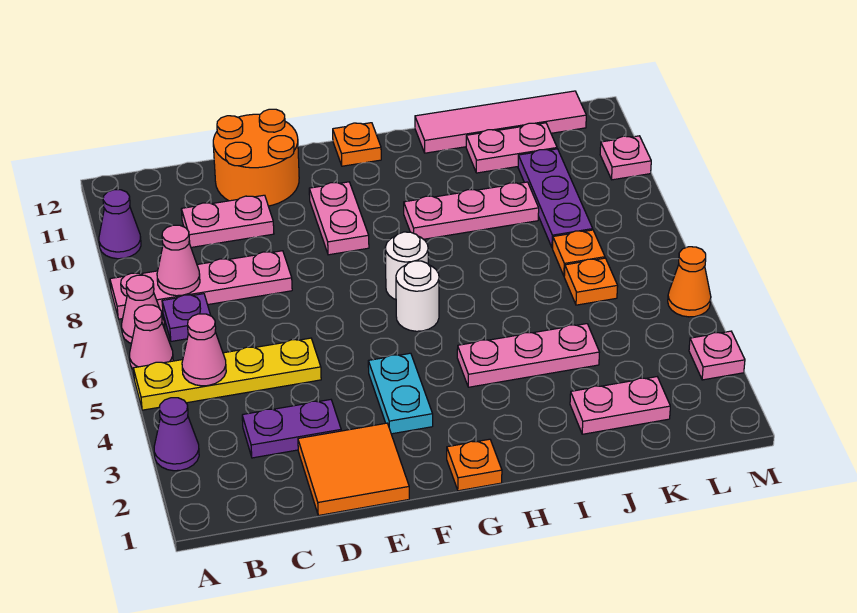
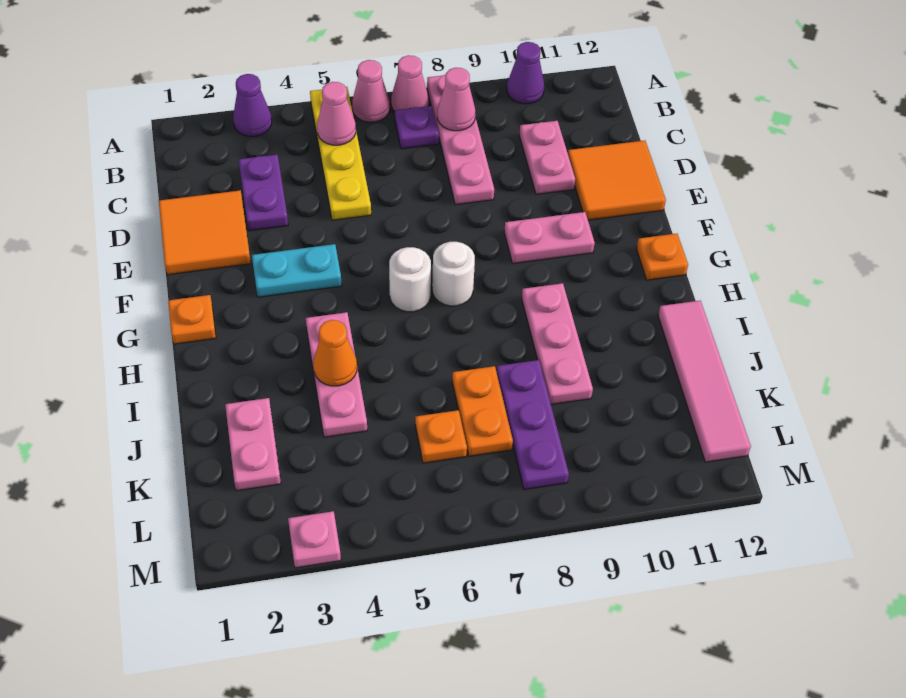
orange 2x2 round brick [213,109,299,206] -> orange 2x2 tile [568,140,666,220]
pink 1x2 plate [466,123,557,173] -> none
orange 1x1 plate [553,230,605,276] -> orange 1x2 plate [452,366,513,456]
purple 1x3 plate [518,149,593,248] -> purple 1x3 plate turned to [497,360,569,489]
orange 1x1 cone [668,247,711,317] -> orange 1x1 cone moved to [314,320,357,386]
pink 1x1 plate [600,136,651,180] -> none

